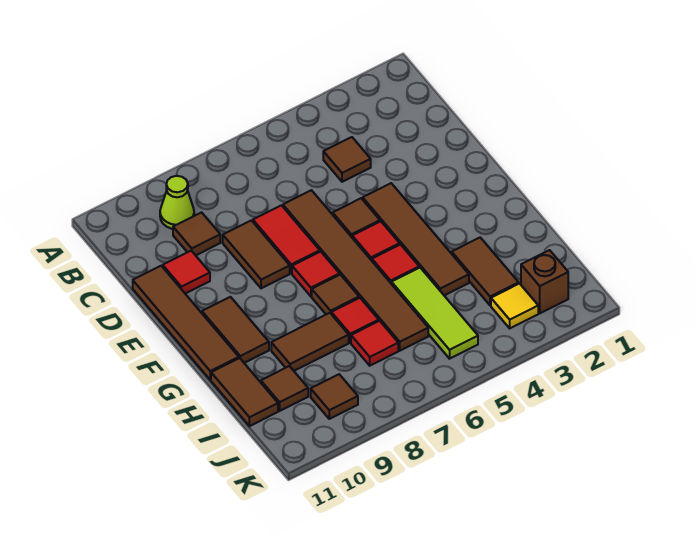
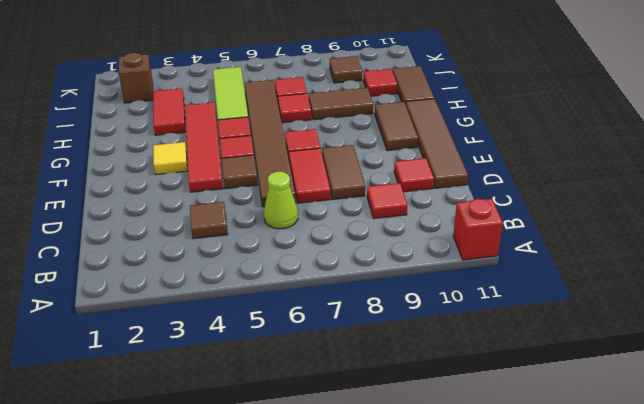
none -> red 1x1 brick [453,199,503,260]
lime 1x1 cone [160,176,194,229] -> lime 1x1 cone moved to [264,172,298,229]
brown 1x1 tile [173,212,220,255] -> red 1x1 tile [367,183,408,219]
brown 1x4 tile [363,183,469,296] -> red 1x4 tile [185,102,223,192]
brown 1x1 tile [312,275,359,314] -> none
brown 1x2 tile [452,238,519,305] -> red 1x2 tile [153,88,186,135]
brown 1x1 tile [261,366,308,411] -> red 1x1 tile [363,69,397,96]
yellow 1x1 tile [491,284,538,328] -> yellow 1x1 tile moved to [153,142,187,175]

